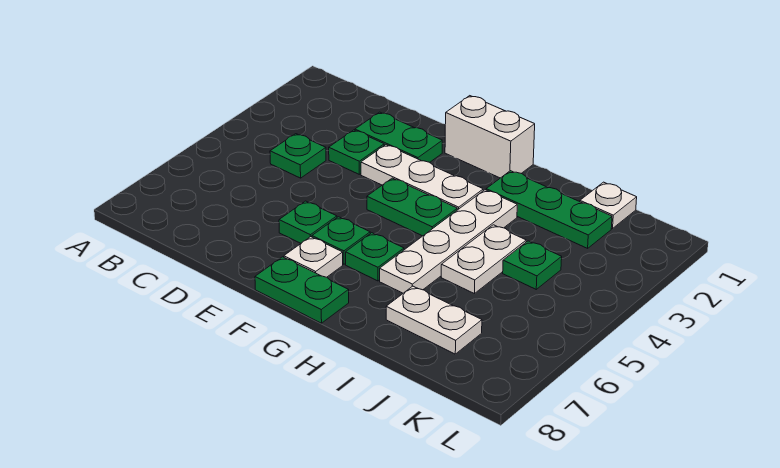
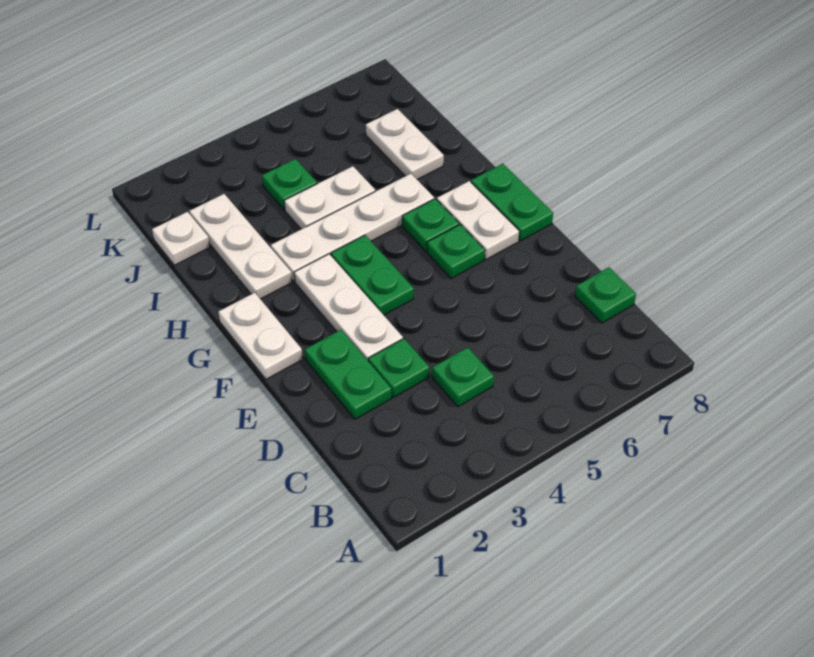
green 1x1 plate [279,201,337,243] -> green 1x1 plate moved to [575,267,636,323]
white 1x2 brick [445,96,535,178] -> white 1x2 plate [218,293,303,379]
white 1x1 plate [284,237,343,277] -> white 1x2 plate [437,181,519,259]
green 1x3 plate [486,171,612,248] -> white 1x3 plate [189,194,292,299]

